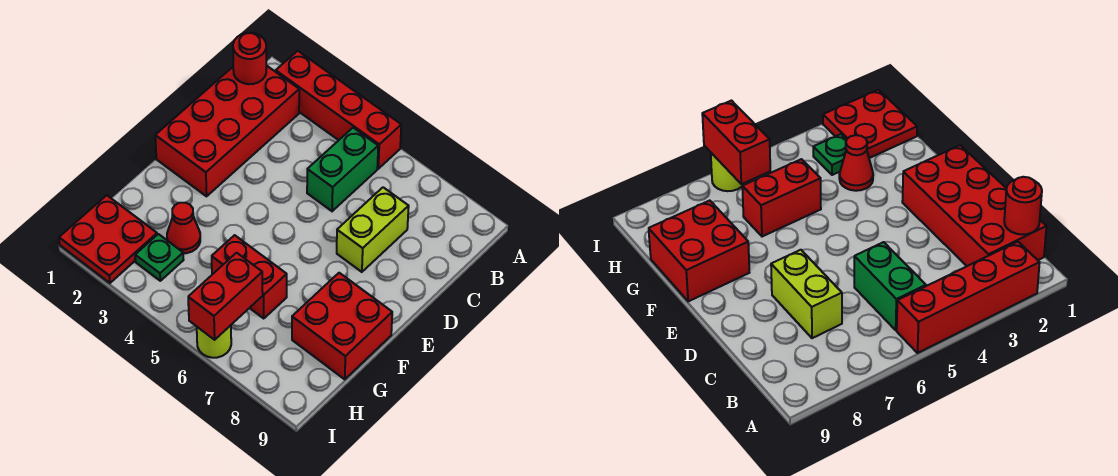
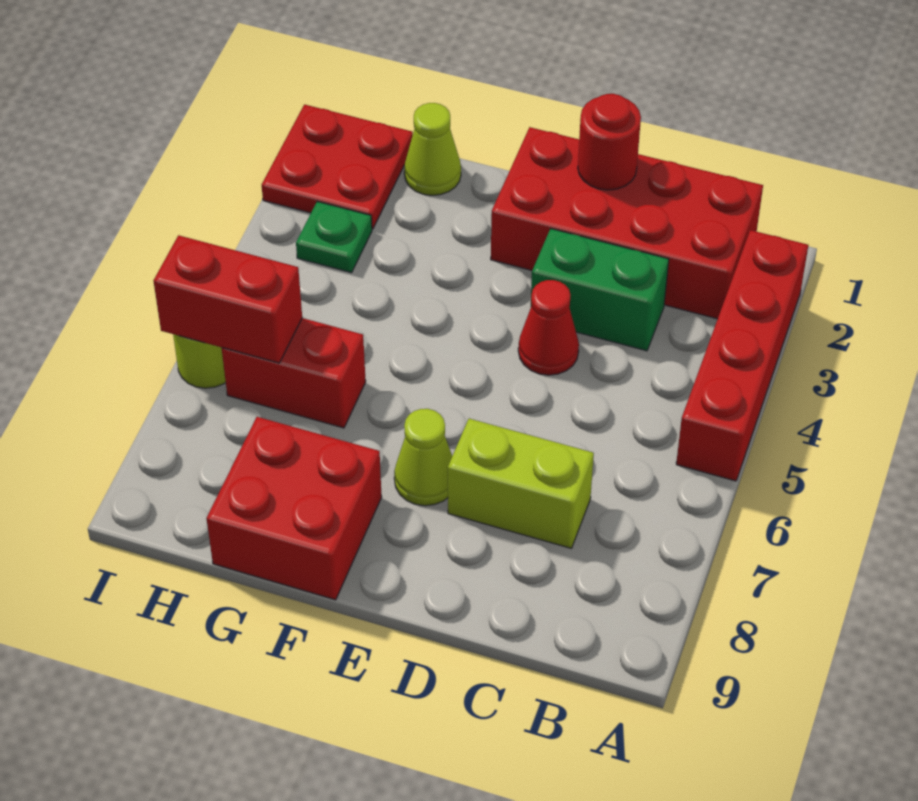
red 1x1 round brick [233,33,266,84] -> red 1x1 round brick moved to [578,94,641,190]
green 1x2 brick [307,128,378,211] -> green 1x2 brick moved to [531,229,669,351]
none -> lime 1x1 cone [394,409,452,506]
none -> lime 1x1 cone [404,103,461,195]
red 1x1 cone [167,203,200,253] -> red 1x1 cone moved to [518,280,579,375]
red 1x2 brick [212,235,287,319] -> red 1x2 brick turned to [222,318,366,428]

